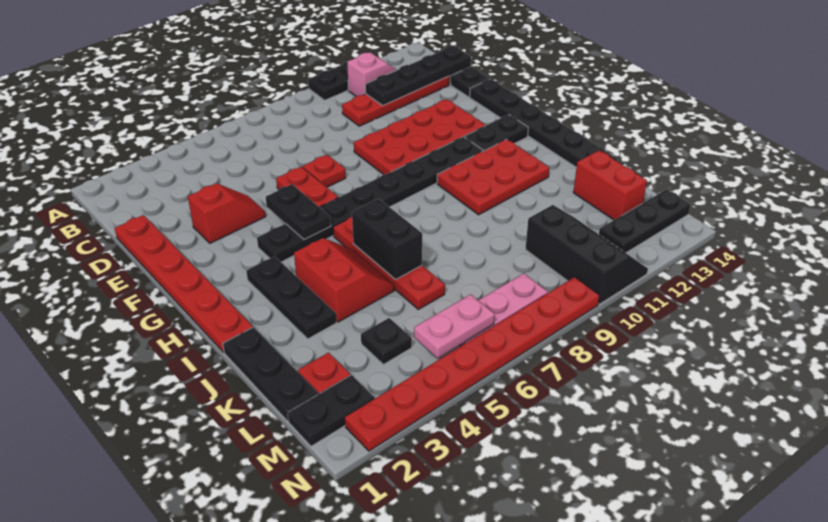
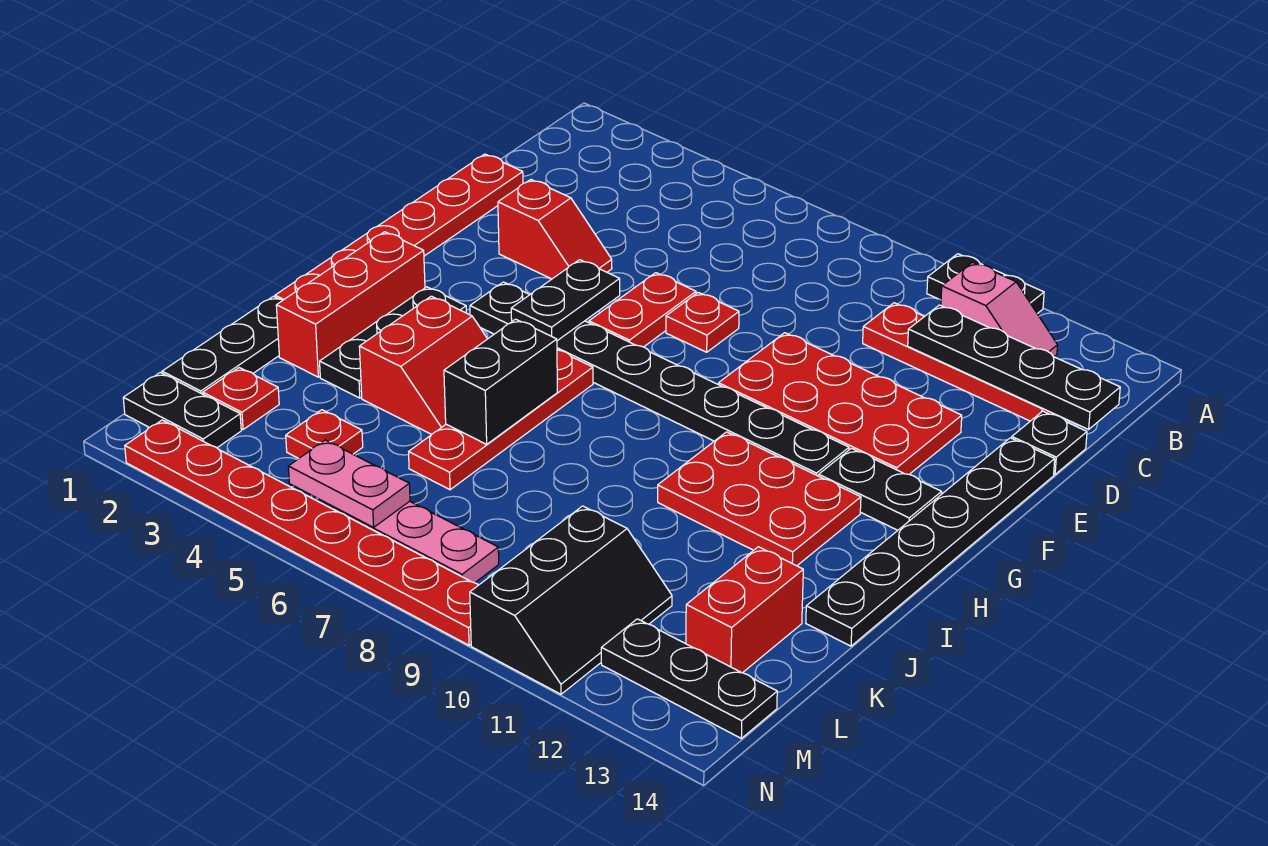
none -> red 1x3 brick [276,232,425,377]
black 1x1 plate [361,318,412,364] -> red 1x1 plate [286,410,363,458]

